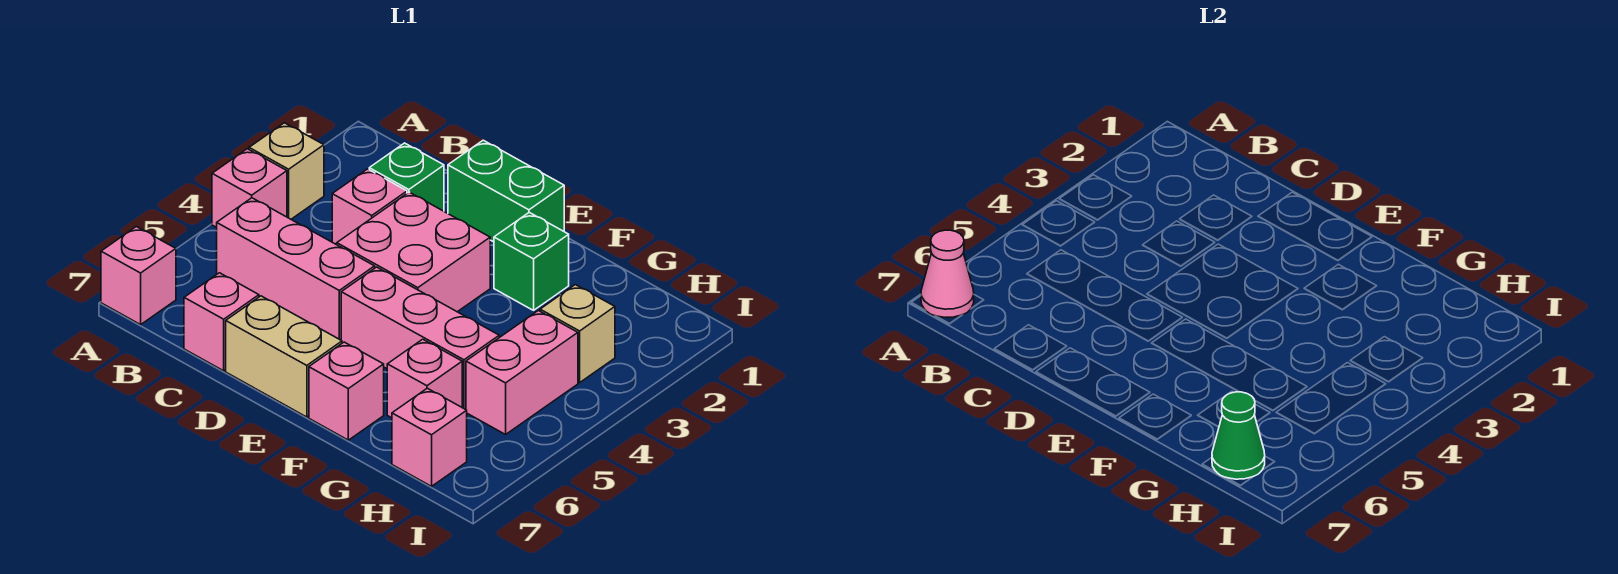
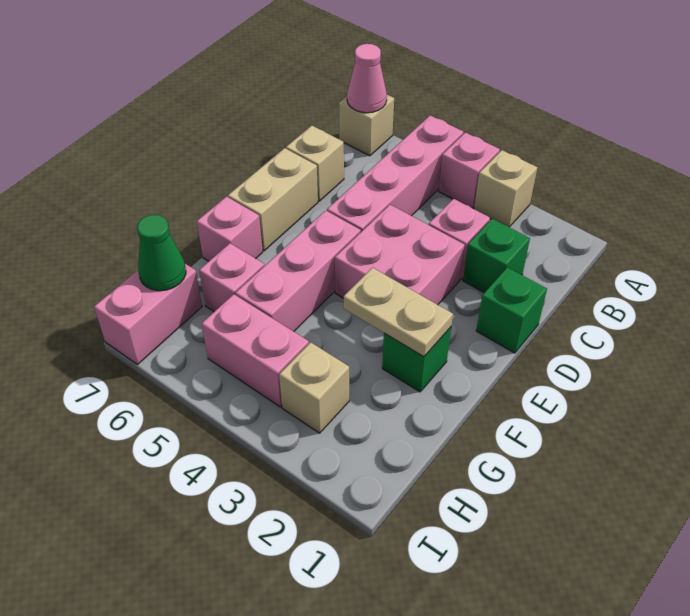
pink 1x1 brick [101,227,176,325] -> tan 1x1 brick [339,95,394,156]
pink 1x3 brick [217,198,375,340] -> pink 1x4 brick [327,116,463,232]
pink 1x1 brick [184,273,259,371] -> tan 1x1 brick [286,126,344,201]
green 1x2 brick [448,140,564,242] -> green 1x1 brick [476,267,547,353]
none -> tan 1x2 plate [344,268,453,357]
pink 1x1 brick [392,388,467,486] -> pink 1x2 brick [94,264,202,364]

